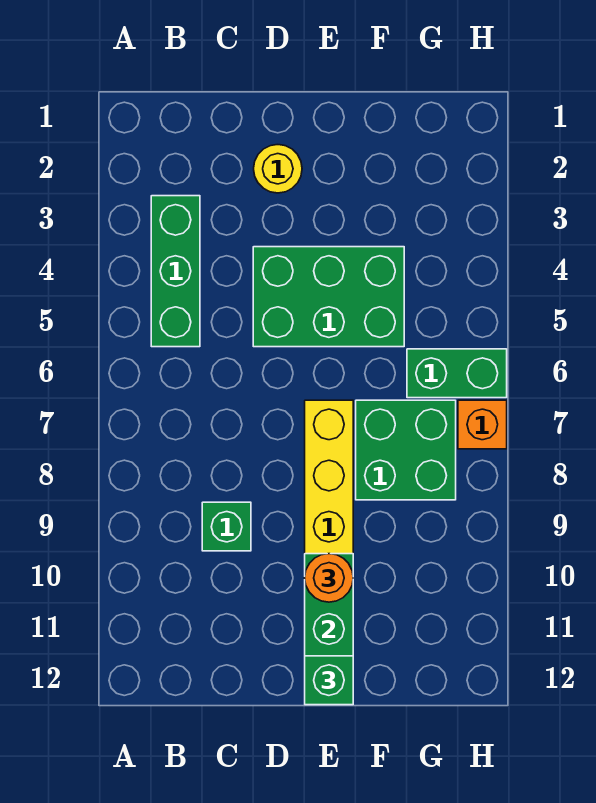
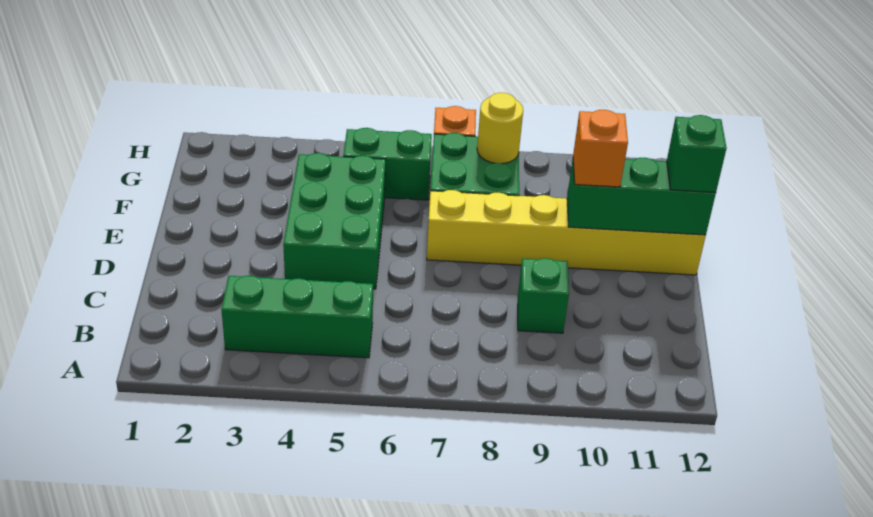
yellow 1x1 round brick [254,145,302,193] -> yellow 1x1 round brick moved to [477,93,523,164]
orange 1x1 round brick [305,554,353,602] -> orange 1x1 brick [573,110,628,187]
green 1x2 brick [407,349,507,398] -> green 1x2 brick turned to [343,128,432,200]

